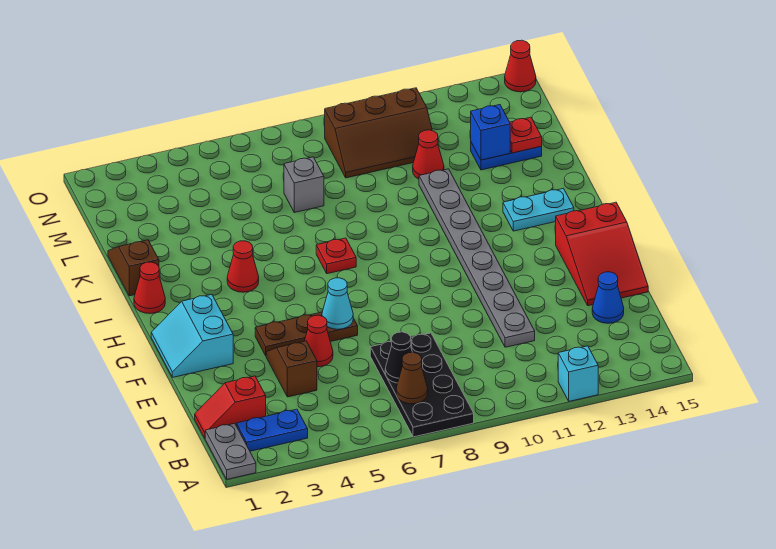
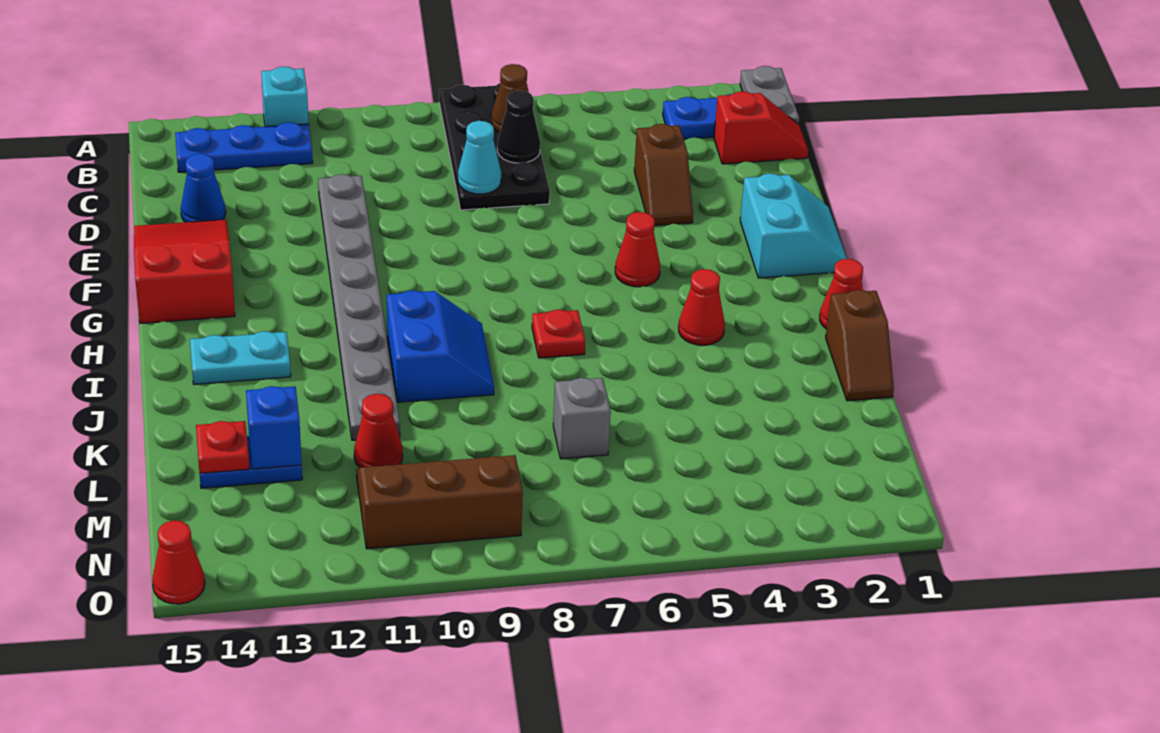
none -> blue 1x3 plate [175,122,313,172]
red 1x1 cone [305,315,333,367] -> red 1x1 cone moved to [615,212,660,287]
brown 1x3 plate [255,312,358,355] -> none
cyan 1x1 cone [322,278,353,329] -> cyan 1x1 cone moved to [458,121,501,194]
none -> blue 2x2 slope [387,290,494,402]

